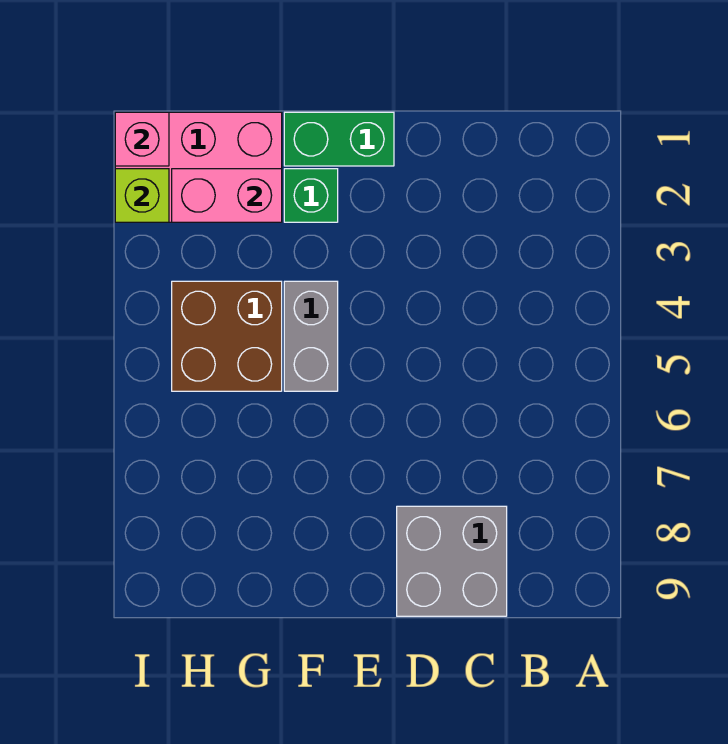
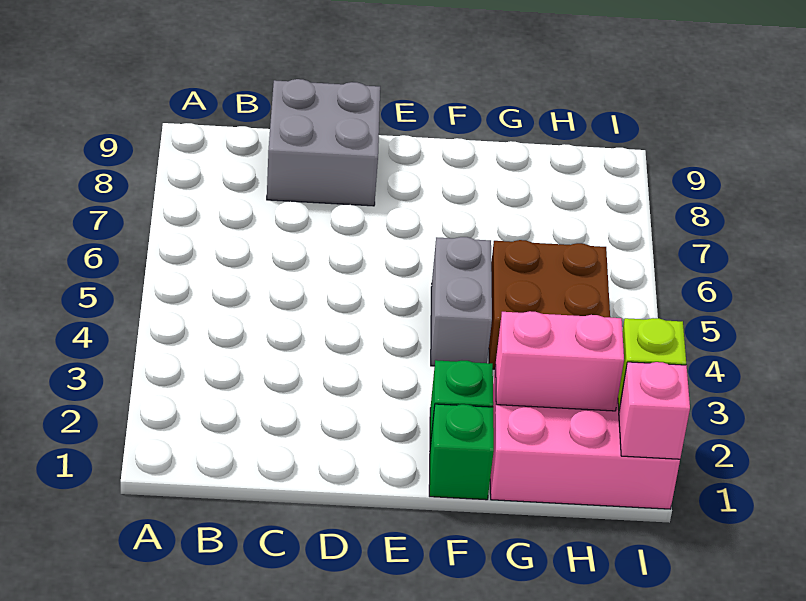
green 1x2 brick [284,112,394,166] -> green 1x1 brick [429,404,494,500]

